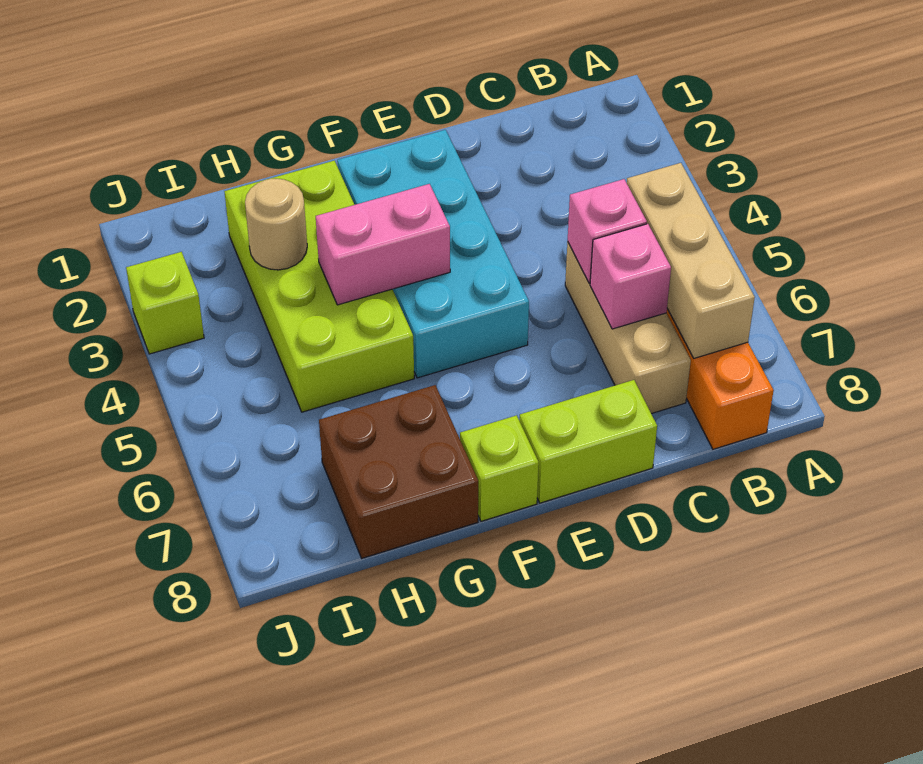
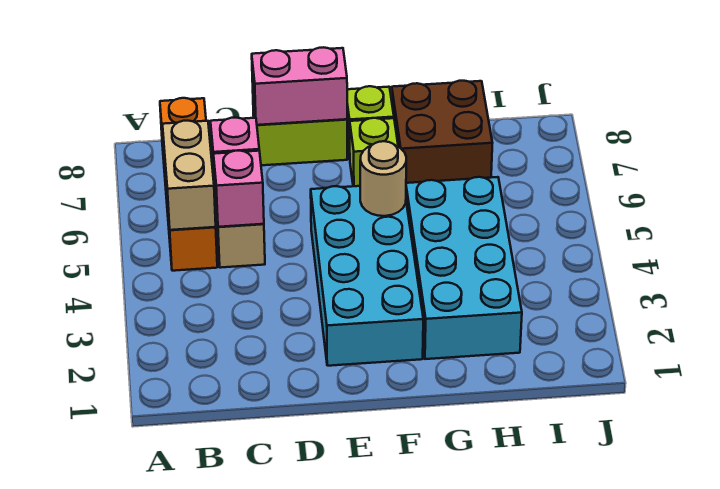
tan 1x3 brick [626,163,755,358] -> tan 1x2 brick [163,121,216,230]
pink 1x2 brick [316,184,450,305] -> pink 1x2 brick moved to [252,47,347,125]
lime 2x4 brick [224,161,414,412] -> cyan 2x4 brick [406,177,522,359]
tan 1x1 round brick [245,179,307,270] -> tan 1x1 round brick moved to [360,141,406,216]
lime 1x1 brick [126,252,204,354] -> lime 1x1 brick moved to [350,118,398,186]

